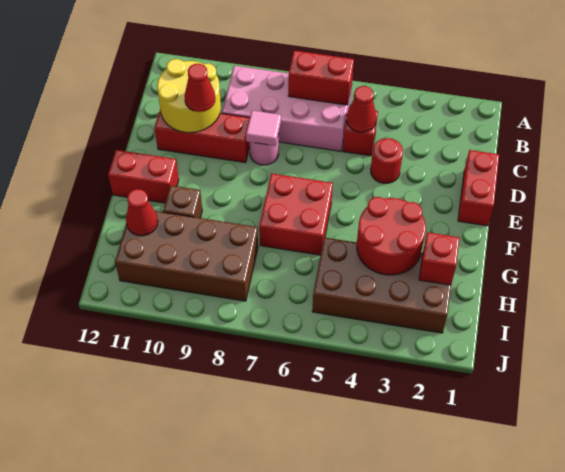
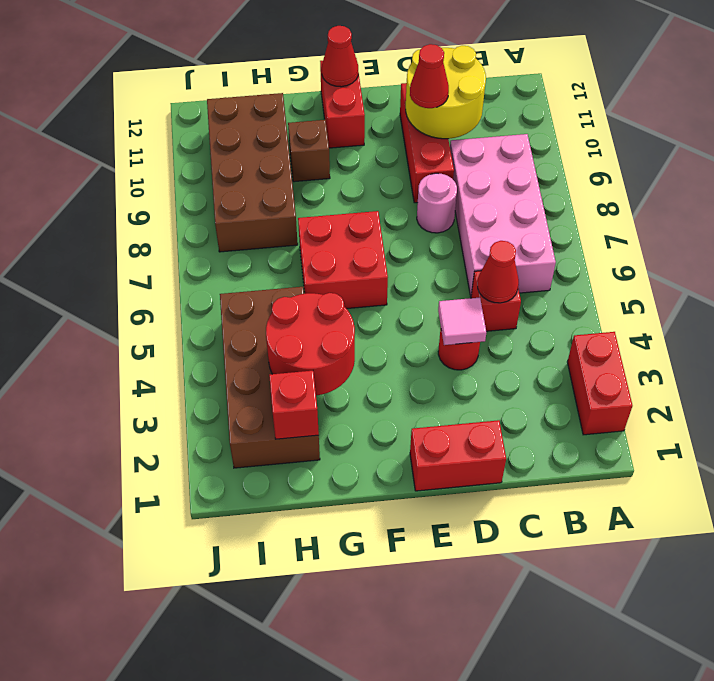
red 1x2 brick [288,51,354,105] -> red 1x2 brick moved to [567,332,633,435]
pink 1x1 tile [246,110,281,146] -> pink 1x1 tile moved to [438,298,486,345]
red 1x1 cone [126,189,158,236] -> red 1x1 cone moved to [322,26,358,87]

